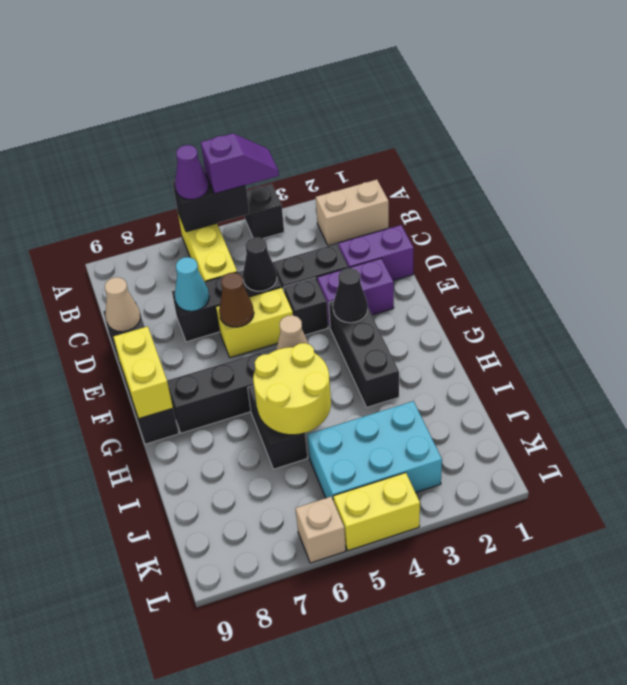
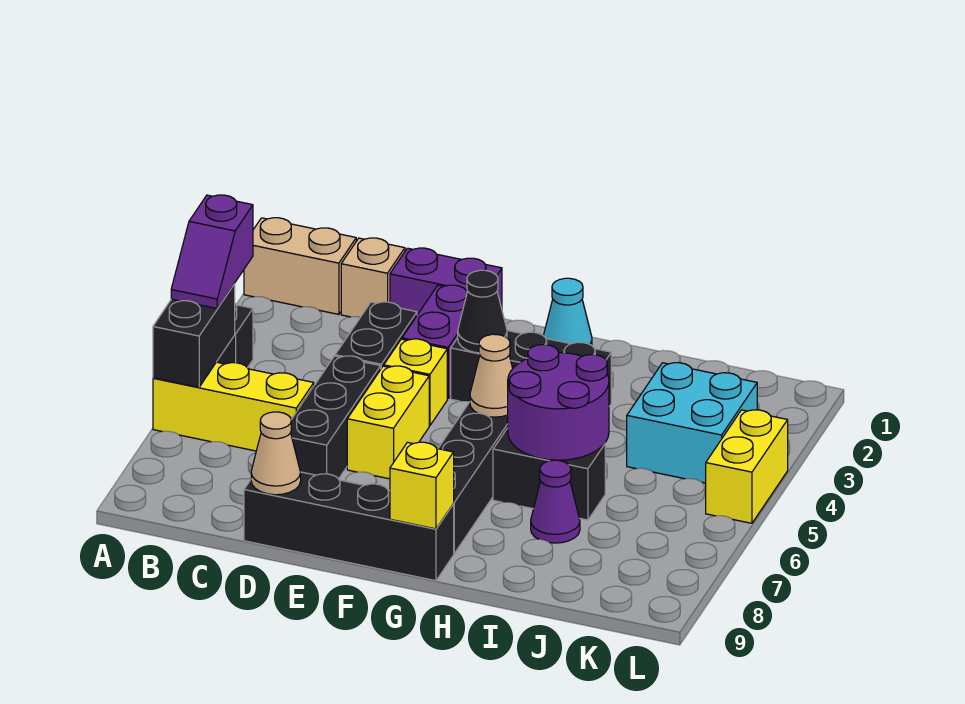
purple 1x2 slope [201,133,279,194] -> purple 1x2 slope turned to [171,195,253,308]
purple 1x1 cone [175,145,209,200] -> purple 1x1 cone moved to [531,460,580,543]
tan 1x2 brick [316,180,389,246] -> tan 1x2 brick turned to [244,218,356,314]
purple 1x2 brick [338,225,414,281] -> purple 1x2 brick turned to [390,248,502,315]
black 1x1 cone [243,237,277,291] -> none
cyan 1x1 cone [175,257,209,311] -> cyan 1x1 cone moved to [543,278,592,345]
black 1x1 brick [284,278,328,335] -> yellow 1x1 brick [384,339,447,426]
brown 1x1 cone [219,273,254,327] -> none
yellow 1x2 brick [114,326,173,419] -> yellow 1x1 brick [390,442,454,529]
yellow 2x2 round brick [253,343,331,435] -> purple 2x2 round brick [508,345,609,460]
cyan 2x3 brick [307,401,442,501] -> cyan 2x2 brick [627,363,757,483]
tan 1x1 brick [295,497,346,563] -> tan 1x1 brick moved to [341,238,405,317]

